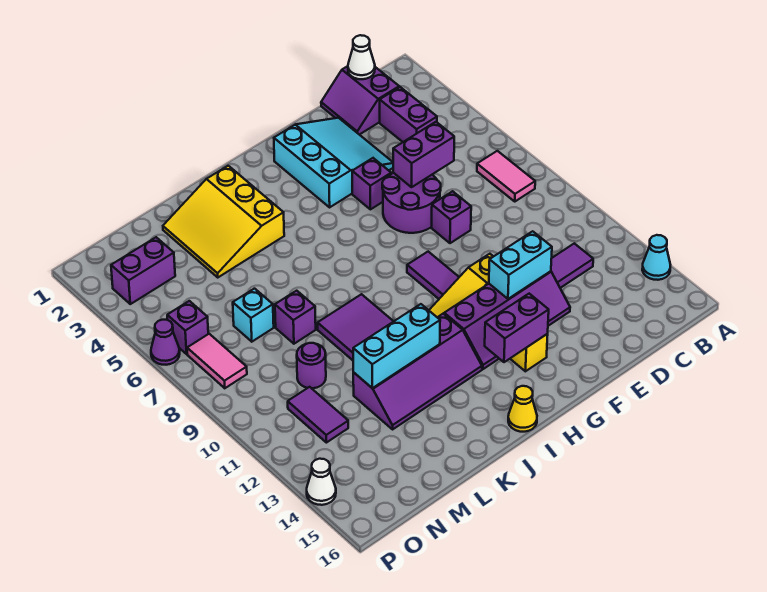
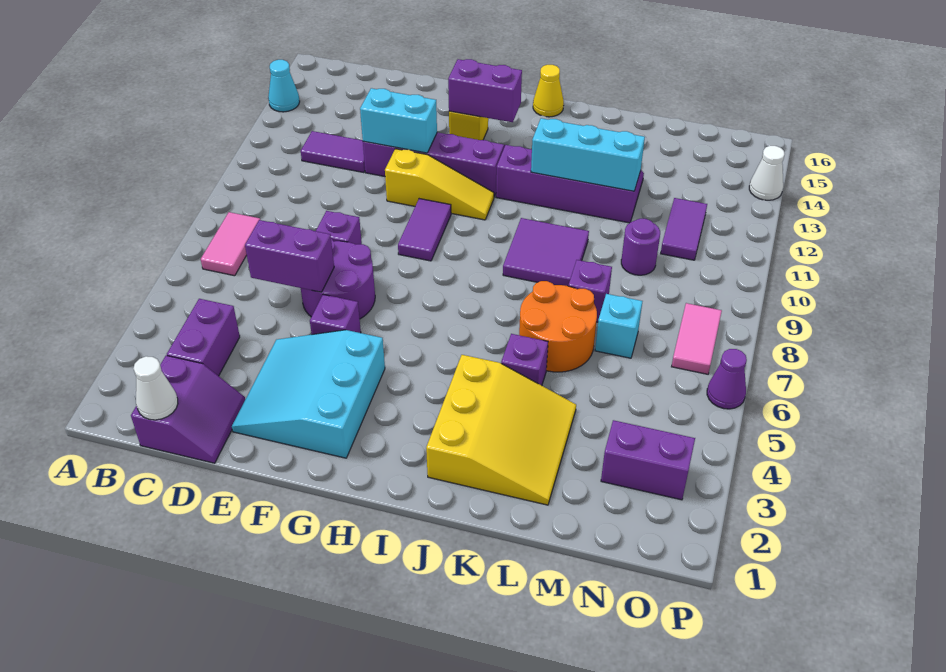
none -> orange 2x2 round brick [519,281,597,372]
purple 1x1 brick [167,301,208,354] -> purple 1x1 brick moved to [501,334,548,386]

